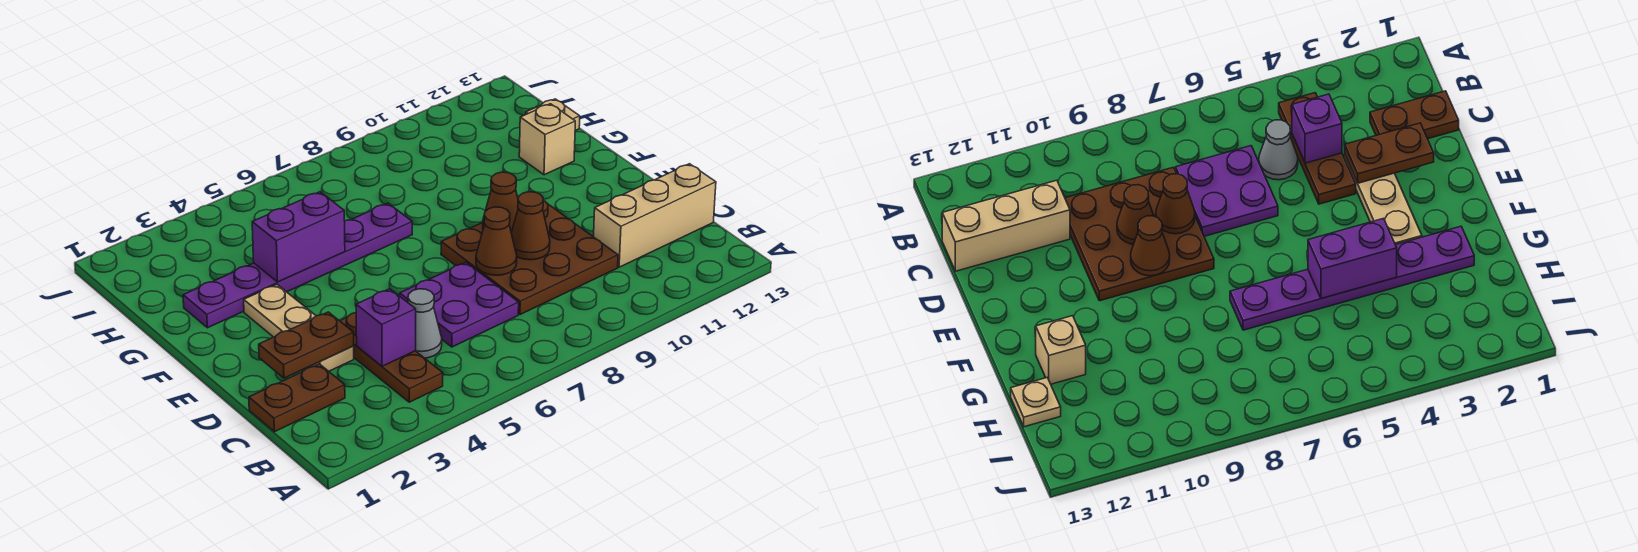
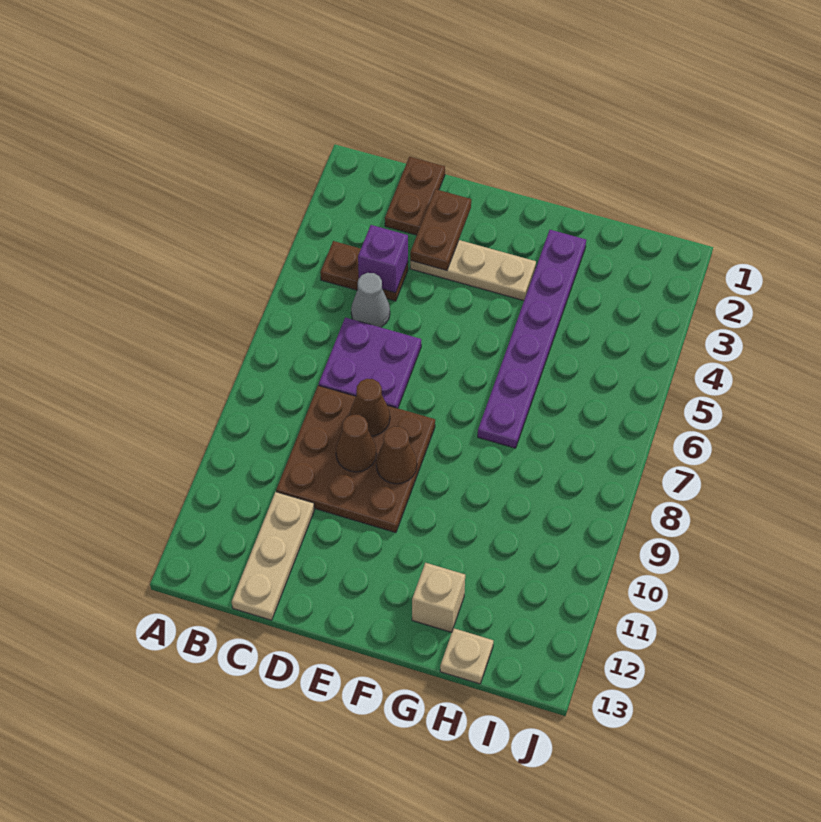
brown 1x3 plate [340,313,443,402] -> brown 1x2 plate [320,241,408,301]
tan 1x3 brick [594,164,716,267] -> tan 1x3 plate [232,492,314,620]
purple 1x2 brick [252,192,345,282] -> none

